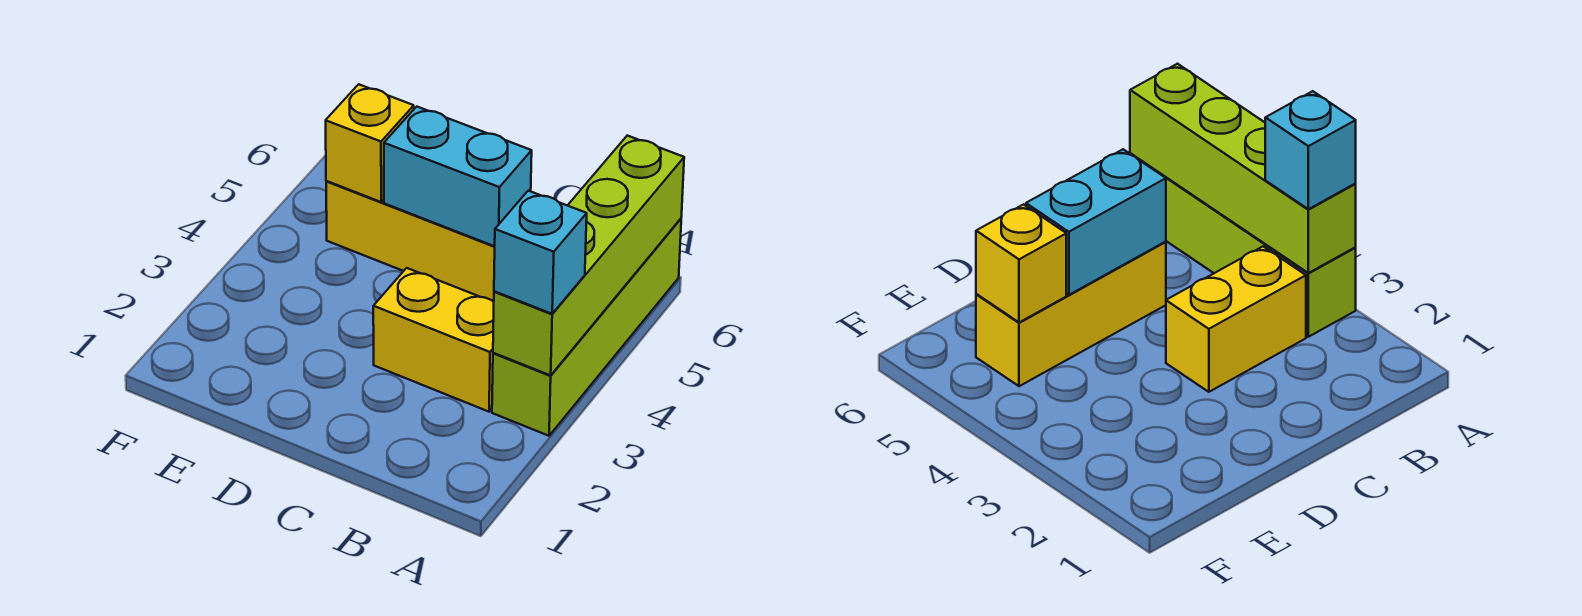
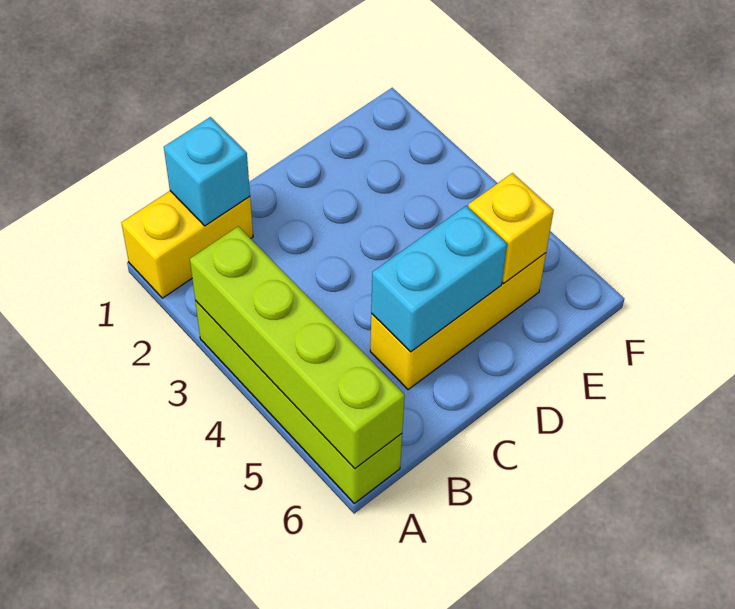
cyan 1x1 brick [494,191,587,314] -> cyan 1x1 brick moved to [164,117,250,226]
yellow 1x2 brick [373,268,494,412] -> yellow 1x2 brick moved to [122,191,253,298]

